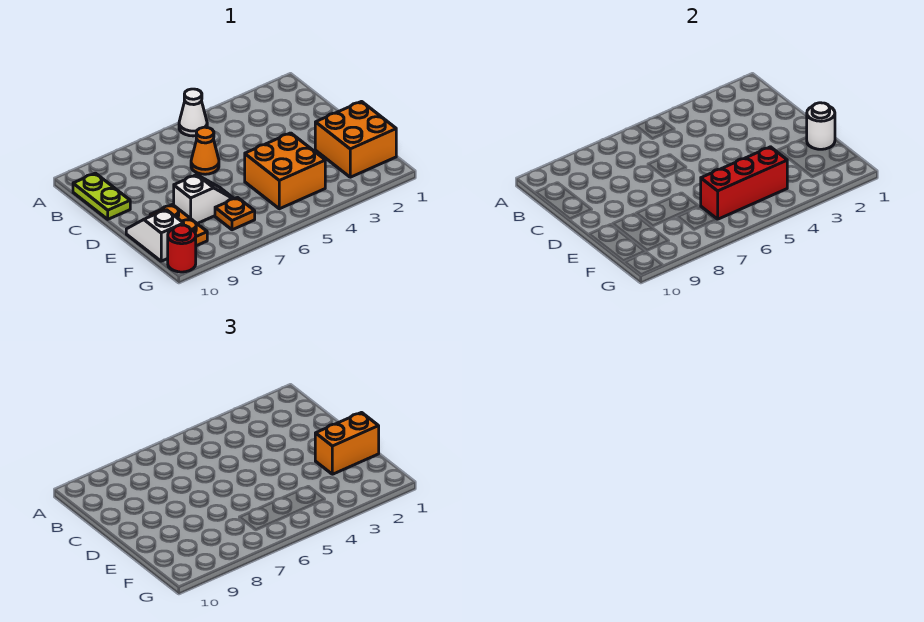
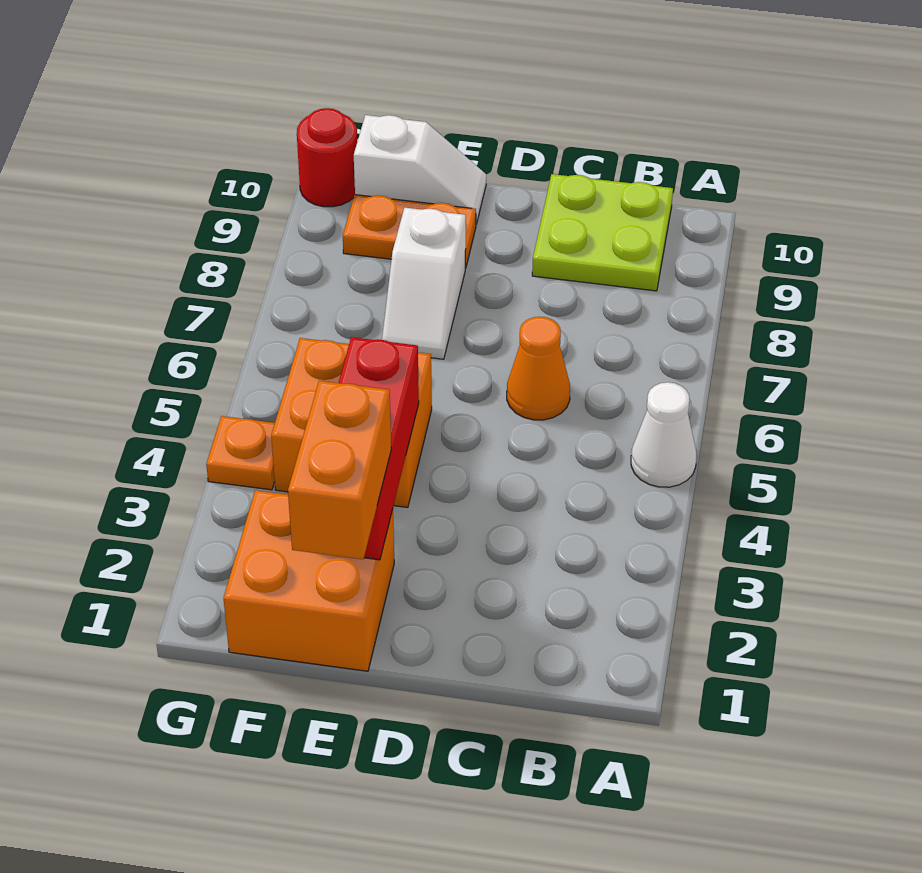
lime 1x2 plate [73,173,130,219] -> lime 2x2 plate [532,174,673,291]
white 1x1 round brick [807,103,835,149] -> none
red 1x3 brick [701,147,787,219] -> red 1x3 brick moved to [339,337,419,560]
orange 1x1 plate [215,198,255,230] -> orange 1x1 plate moved to [206,416,275,490]

